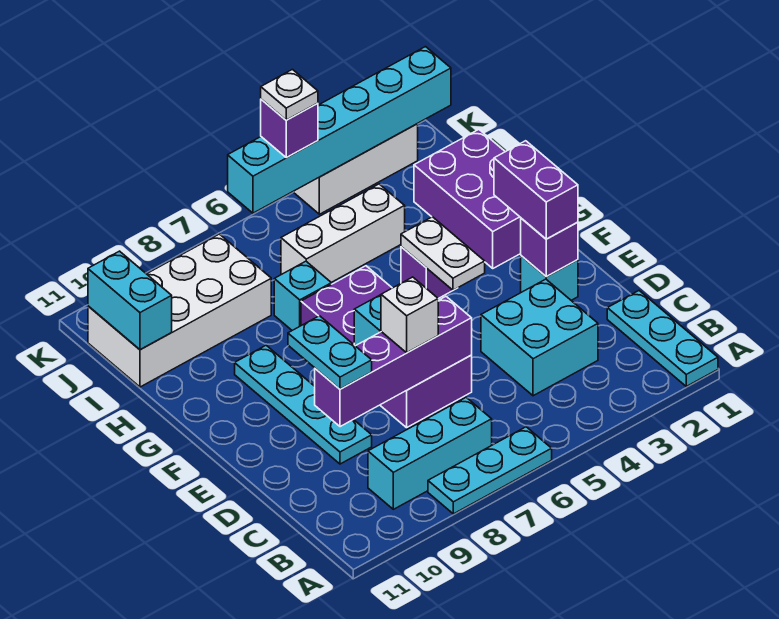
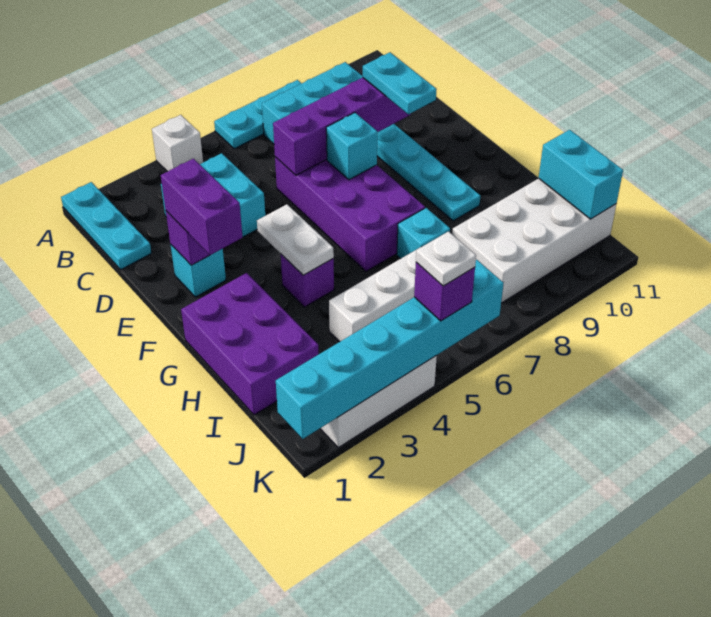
white 1x1 brick [381,277,438,353] -> white 1x1 brick moved to [152,115,203,172]

